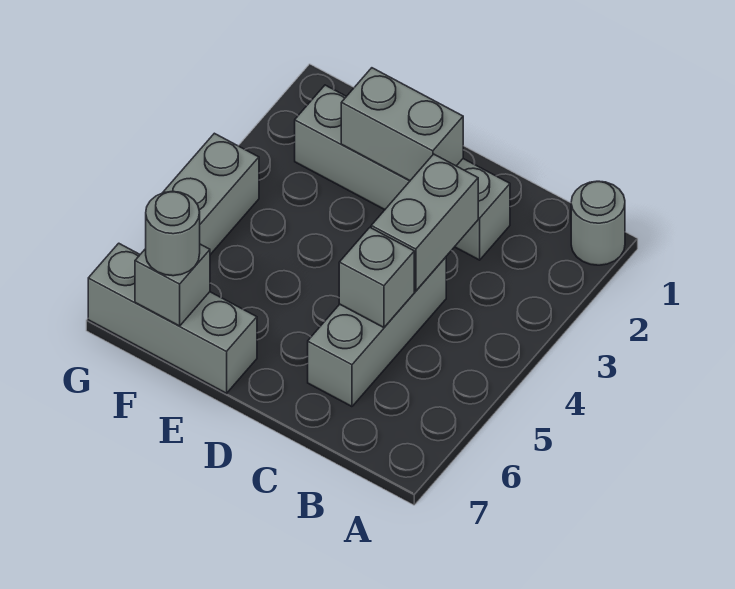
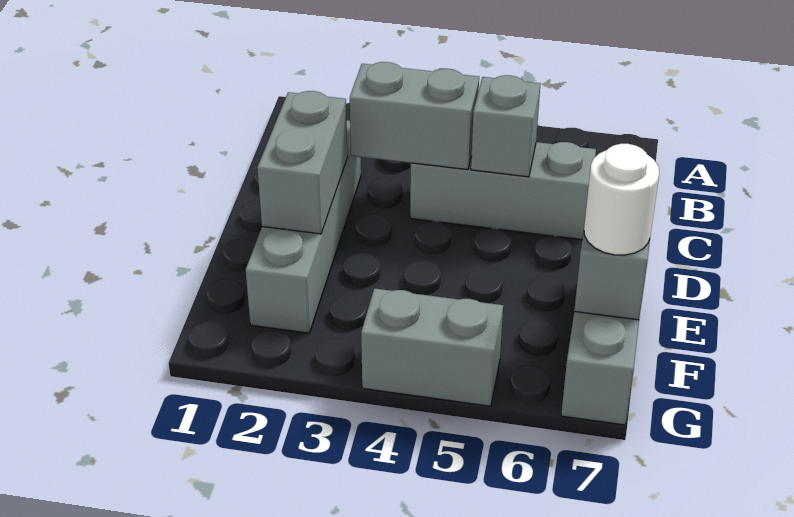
grey 1x1 round brick [571,181,625,265] -> none
grey 1x1 round brick [146,192,200,276] -> white 1x1 round brick [584,144,659,255]

